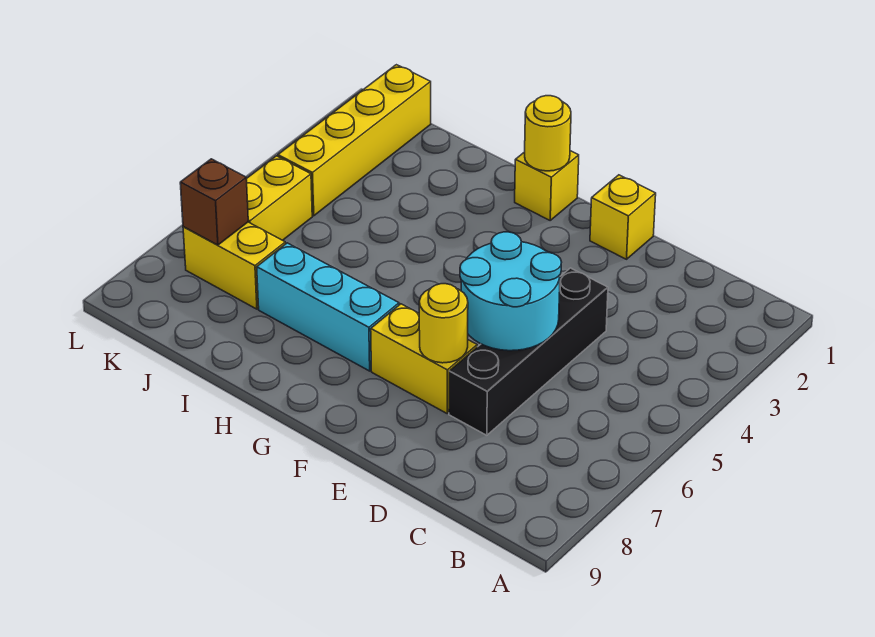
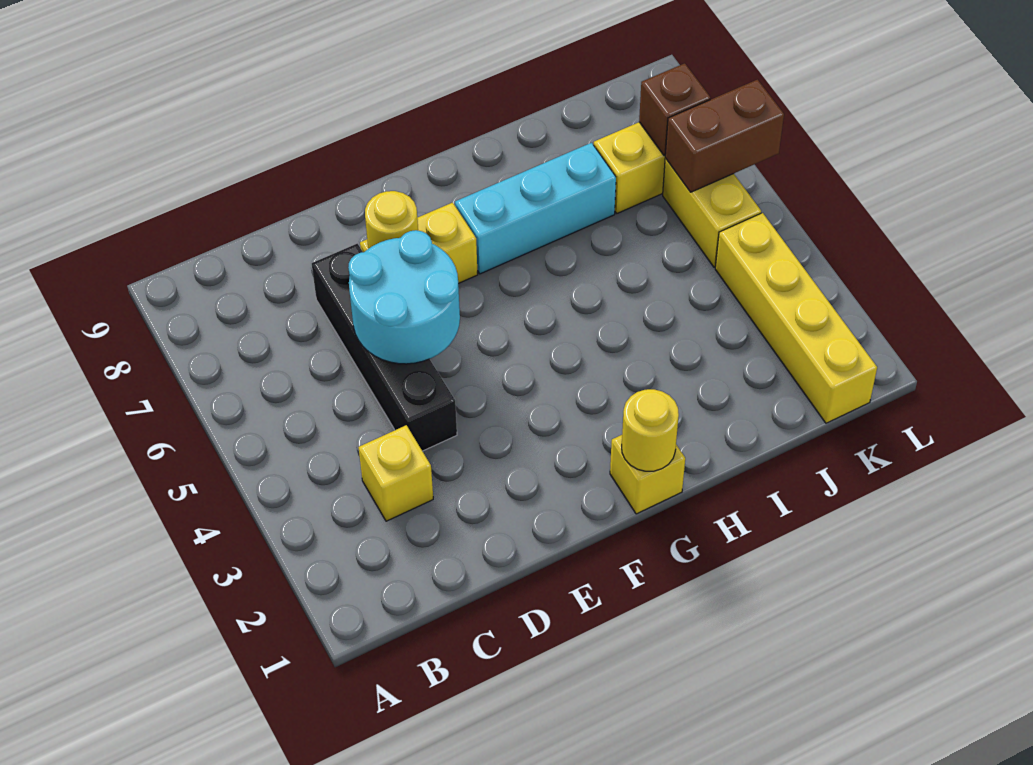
yellow 1x1 brick [590,175,656,259] -> yellow 1x1 brick moved to [359,425,433,521]
none -> brown 1x2 brick [665,80,784,192]

